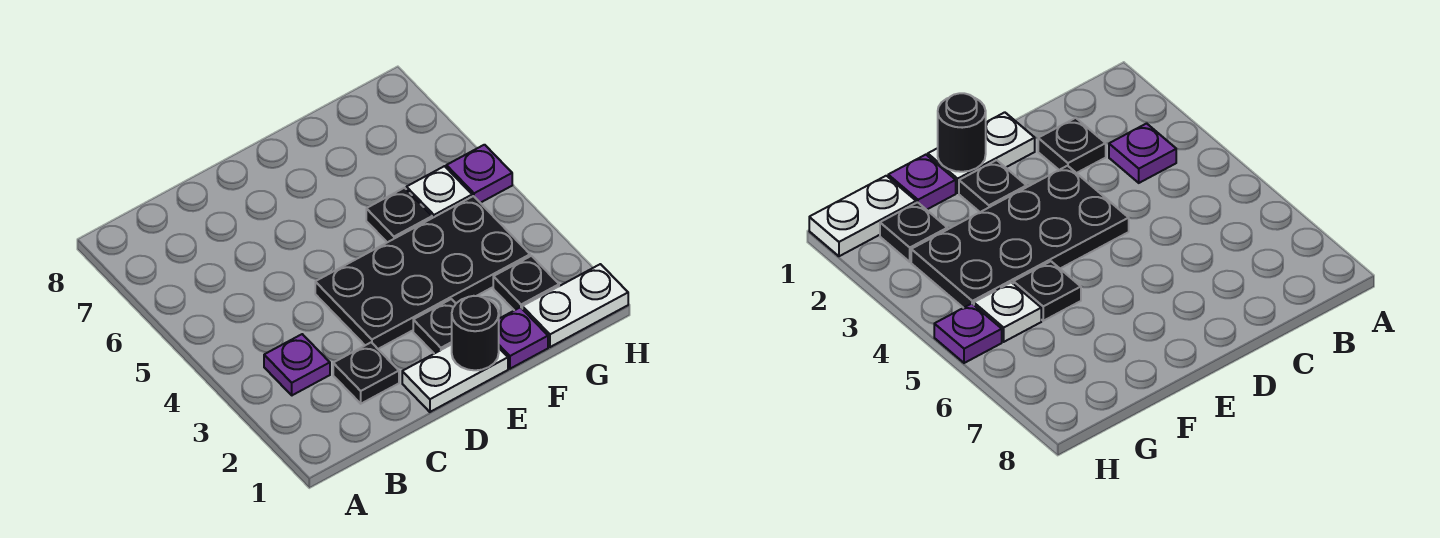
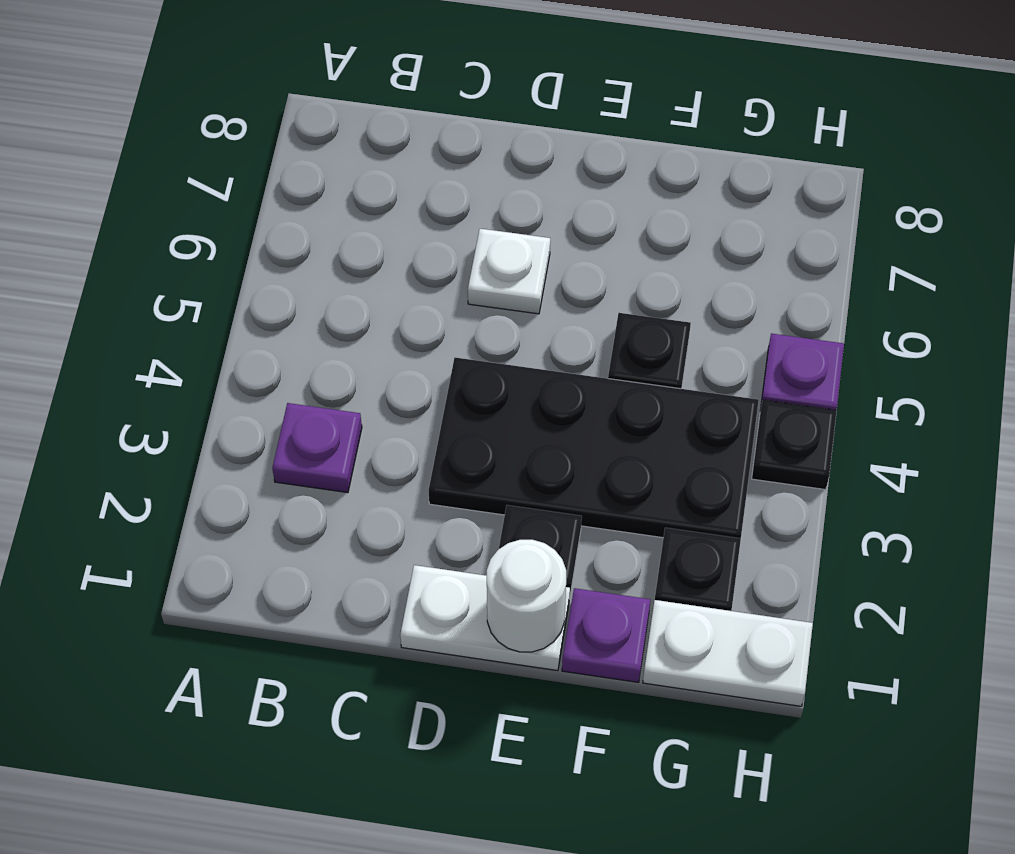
black 1x1 plate [333,342,399,404] -> black 1x1 plate moved to [752,400,837,490]
black 1x1 round brick [452,296,499,370] -> white 1x1 round brick [487,540,566,652]
white 1x1 plate [406,166,472,218] -> white 1x1 plate moved to [468,229,550,314]

